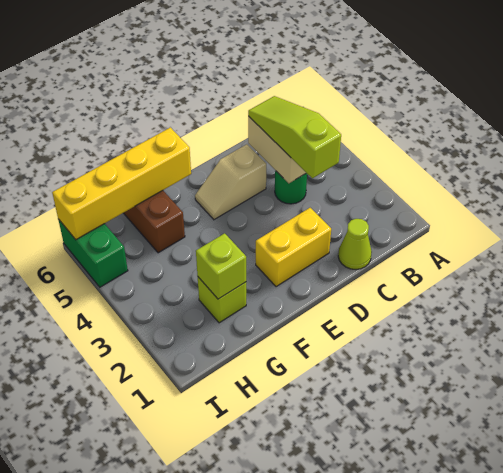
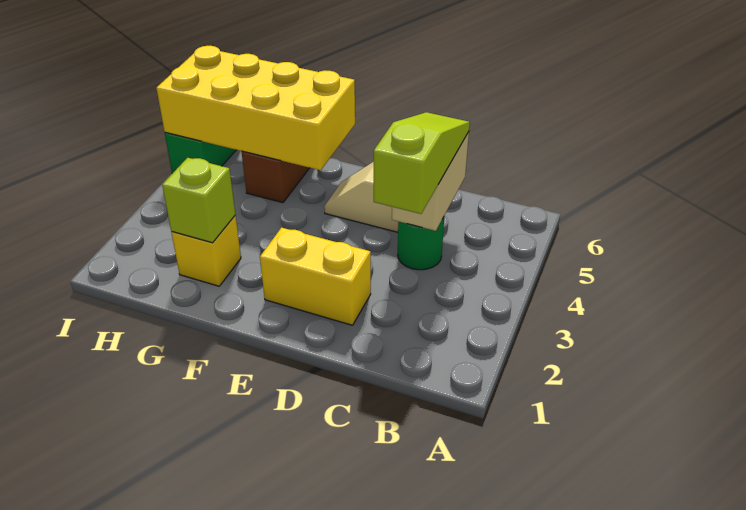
lime 1x1 cone [338,219,372,270] -> none
yellow 1x4 brick [52,127,191,240] -> yellow 2x4 brick [156,46,355,170]
lime 1x1 brick [198,277,246,323] -> yellow 1x1 brick [171,215,241,286]

